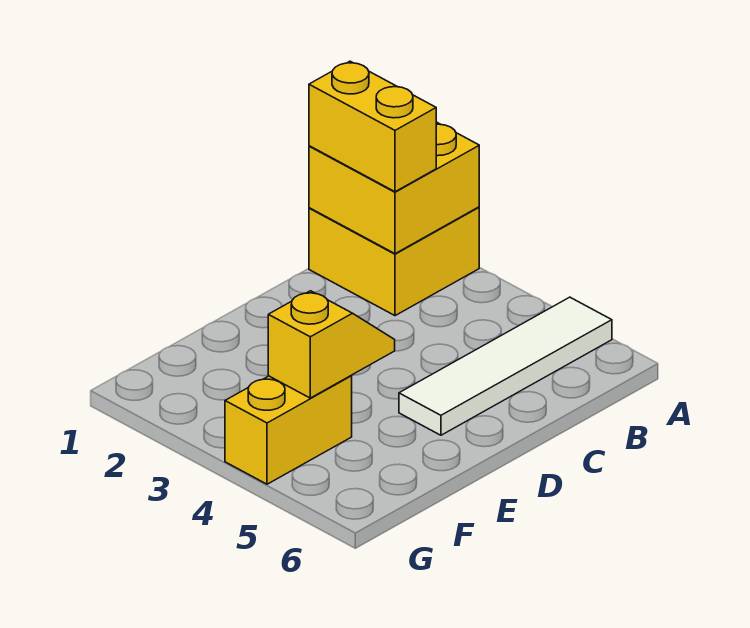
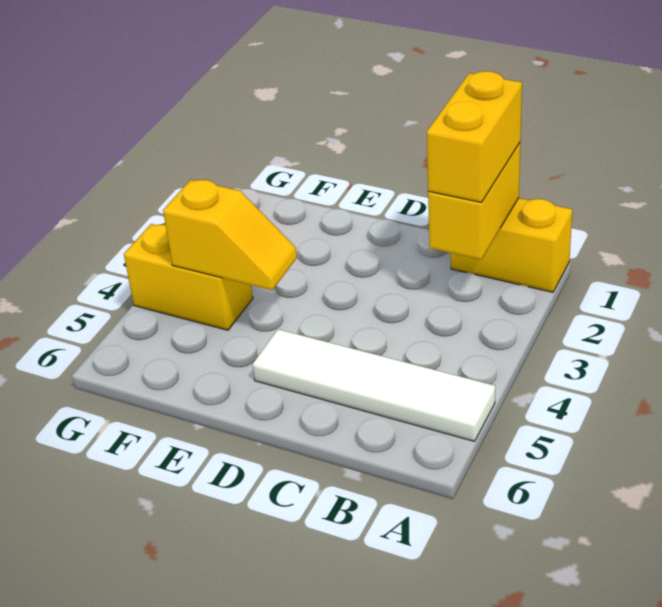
yellow 2x2 brick [309,207,479,316] -> yellow 1x2 brick [451,198,572,292]
yellow 2x2 brick [309,122,479,254] -> yellow 1x2 brick [428,143,520,260]

